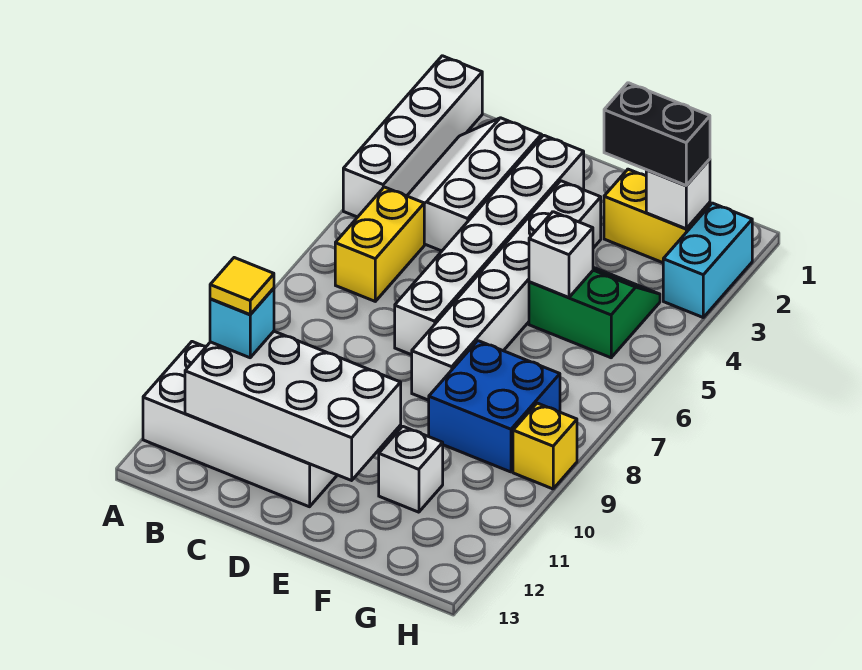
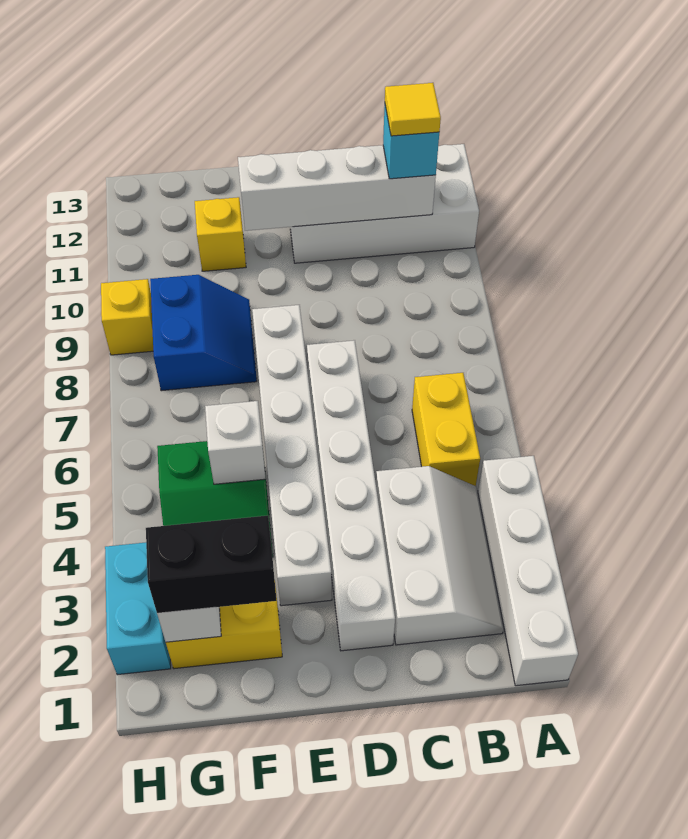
white 2x4 brick [185,331,401,480] -> white 1x4 brick [238,145,436,231]
blue 2x2 brick [429,341,560,472] -> blue 2x2 slope [150,275,257,391]
white 1x1 brick [379,426,443,512] -> yellow 1x1 brick [195,197,246,271]

